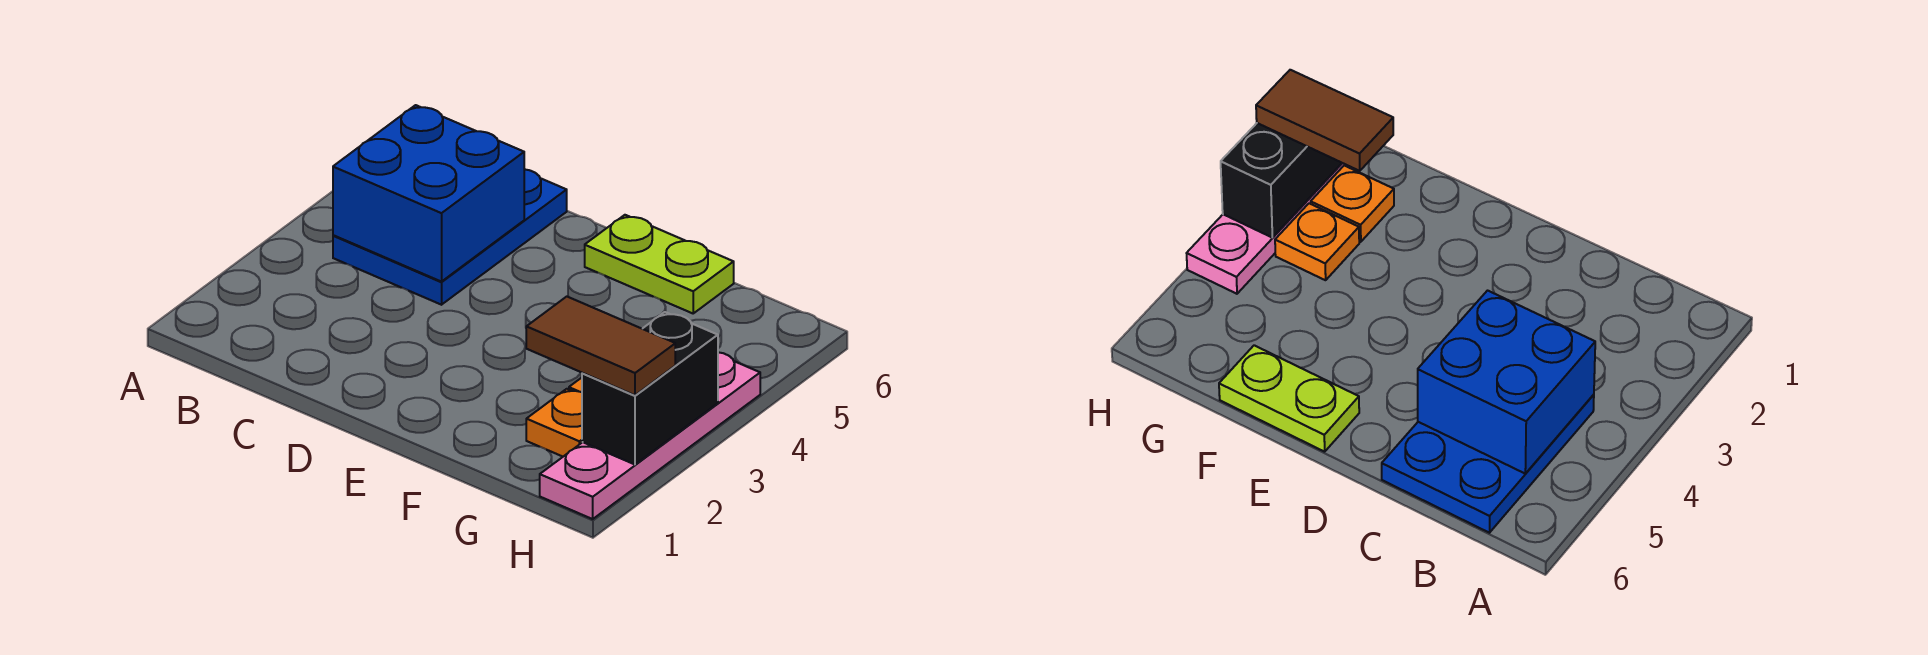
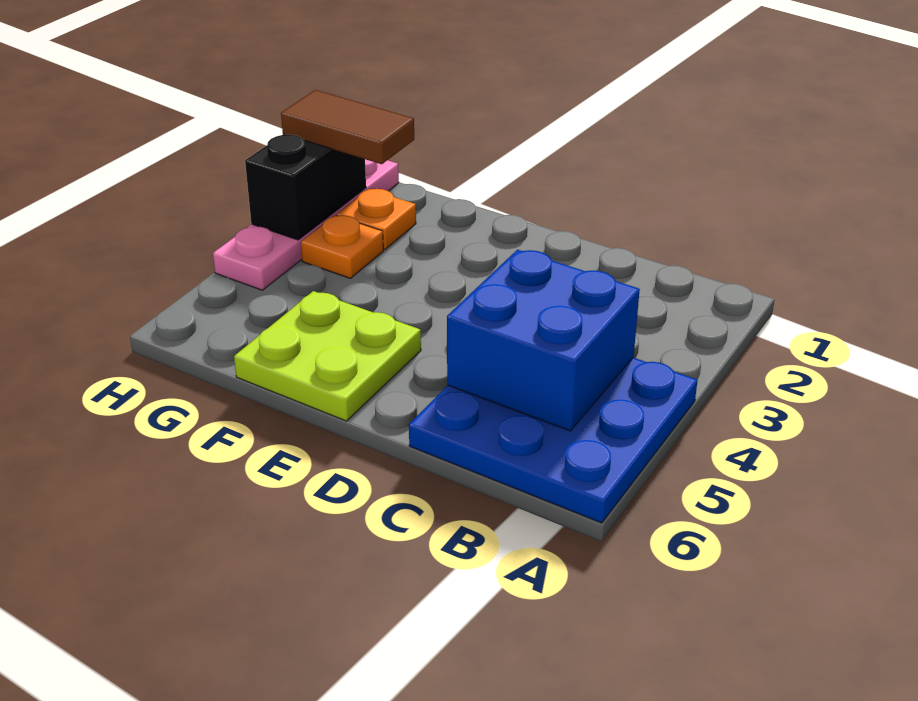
blue 2x3 plate [333,169,567,305] -> blue 3x3 plate [409,358,698,523]
lime 1x2 plate [585,215,734,313] -> lime 2x2 plate [234,291,421,421]

